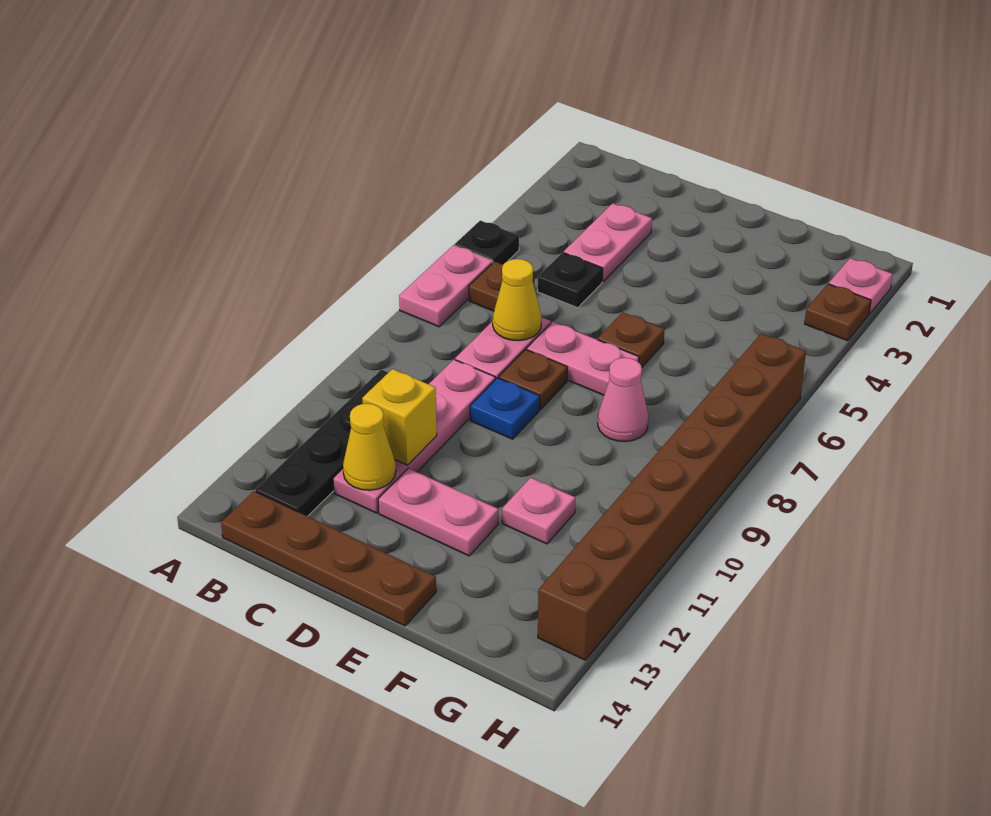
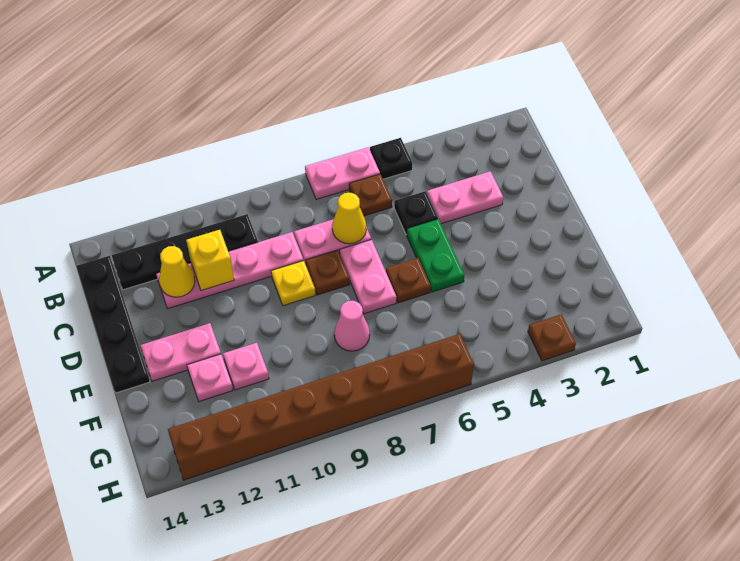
brown 1x4 plate [221,491,436,626] -> black 1x4 plate [77,256,150,393]
none -> green 1x2 plate [407,219,464,292]
blue 1x1 plate [470,378,540,439] -> yellow 1x1 plate [271,261,315,306]
pink 1x2 plate [378,468,498,556] -> pink 1x2 plate turned to [140,323,221,381]
pink 1x1 plate [829,258,893,314] -> pink 1x1 plate moved to [187,354,233,402]

